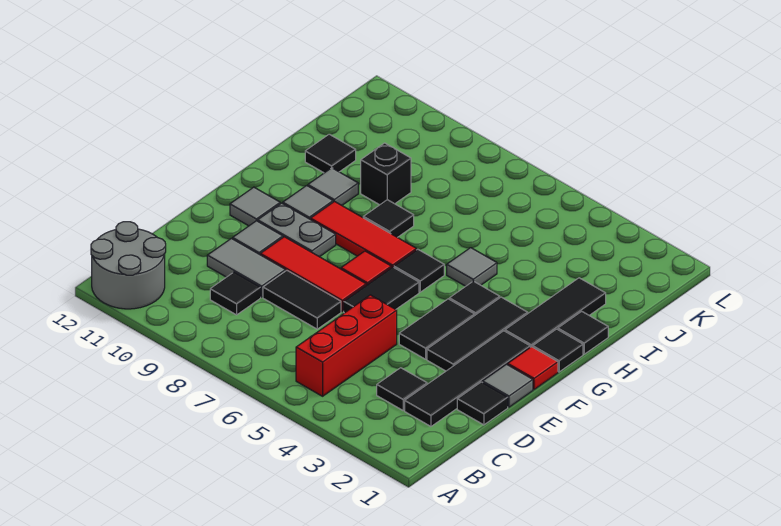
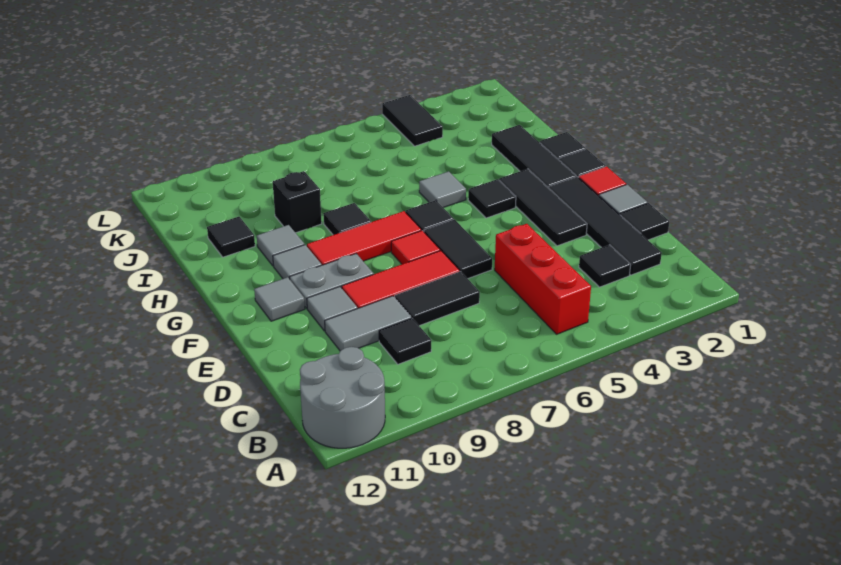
black 1x2 tile [399,299,475,359] -> black 1x2 tile moved to [382,95,443,146]

